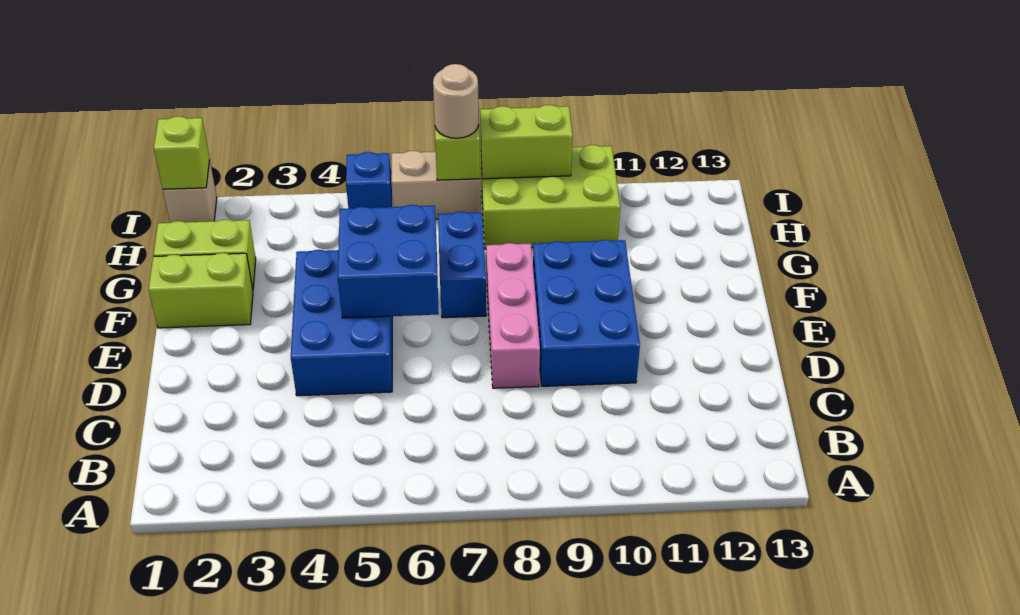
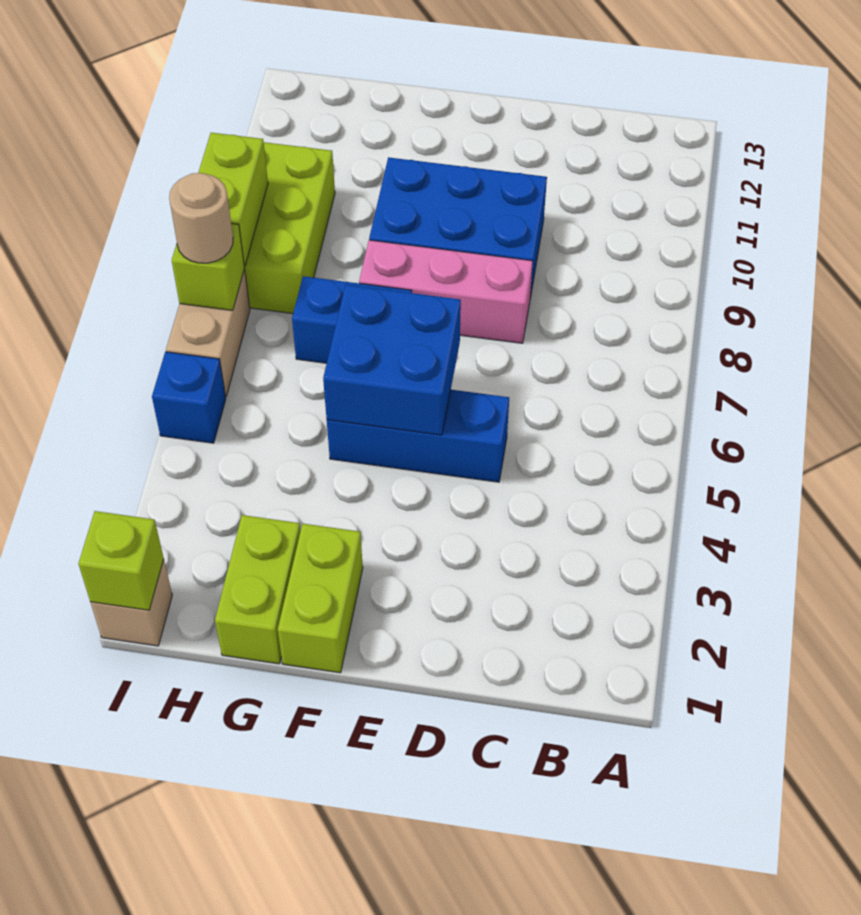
blue 2x3 brick [291,250,392,396] -> blue 1x3 brick [327,390,509,482]

